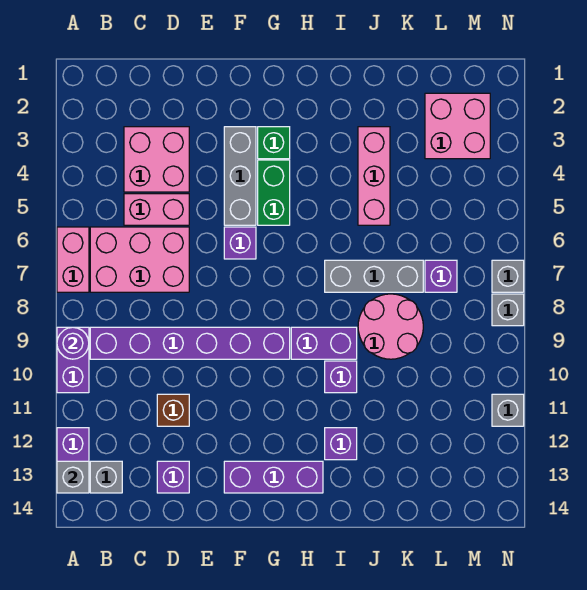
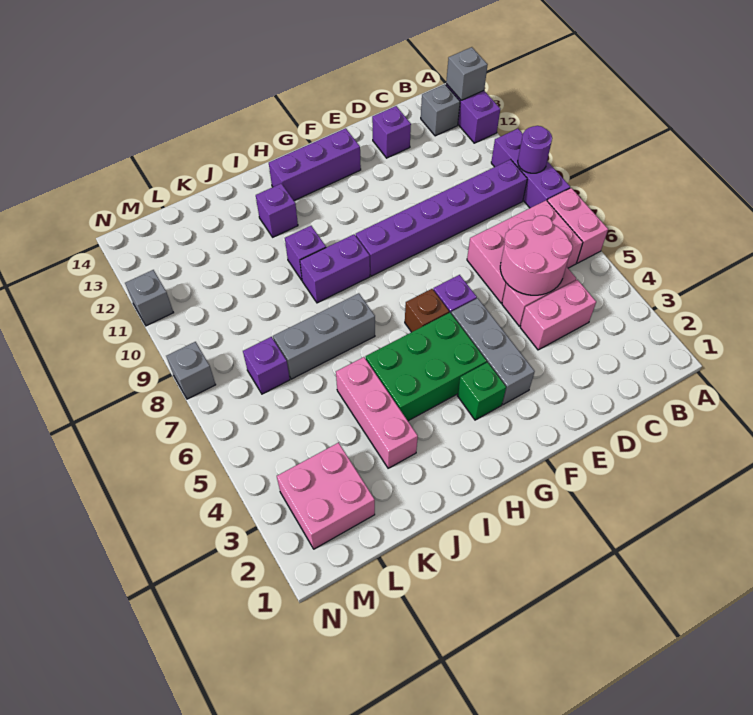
purple 1x2 brick [57,327,89,393] -> purple 1x3 brick [491,129,570,208]
pink 2x2 brick [124,127,189,192] -> pink 1x2 brick [520,280,596,350]
brown 1x1 brick [157,394,189,426] -> brown 1x1 brick moved to [405,289,449,332]
green 1x2 brick [258,160,290,225] -> green 2x3 brick [366,313,487,421]
pink 2x2 round brick [358,294,423,359] -> pink 2x2 round brick moved to [500,215,573,295]
grey 1x1 brick [492,260,524,292] -> none

